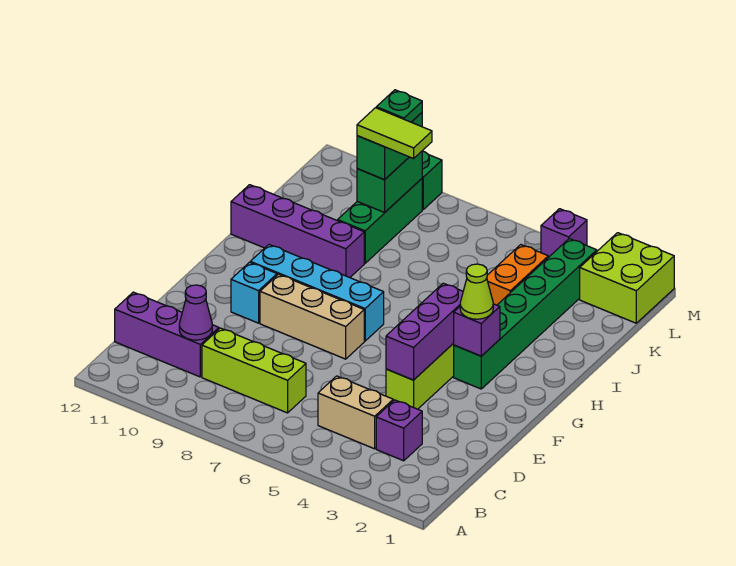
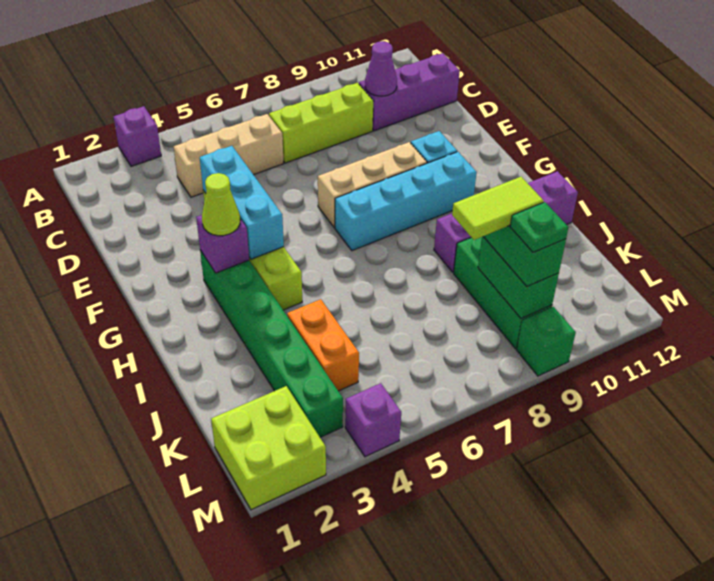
purple 1x1 brick [376,400,422,461] -> purple 1x1 brick moved to [114,106,161,166]
tan 1x2 brick [318,376,393,449] -> tan 1x3 brick [174,114,284,197]
purple 1x3 brick [386,283,463,380] -> cyan 1x3 brick [200,146,284,259]

